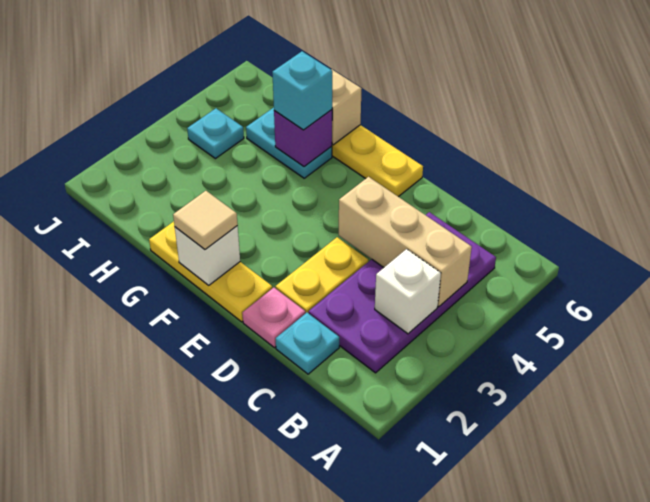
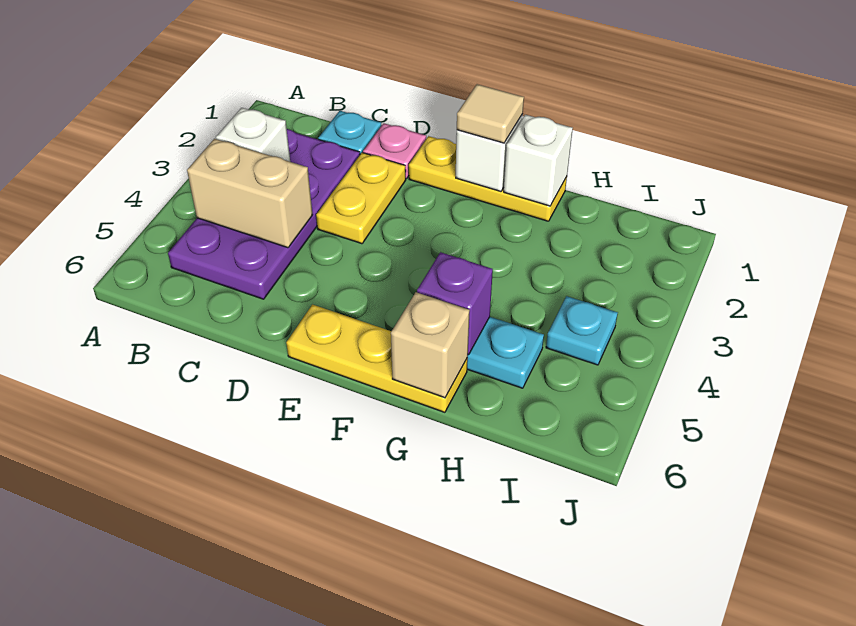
tan 1x3 brick [339,177,472,307] -> tan 1x2 brick [187,139,313,248]
none -> white 1x1 brick [504,115,573,206]
cyan 1x1 brick [272,51,332,130] -> none

